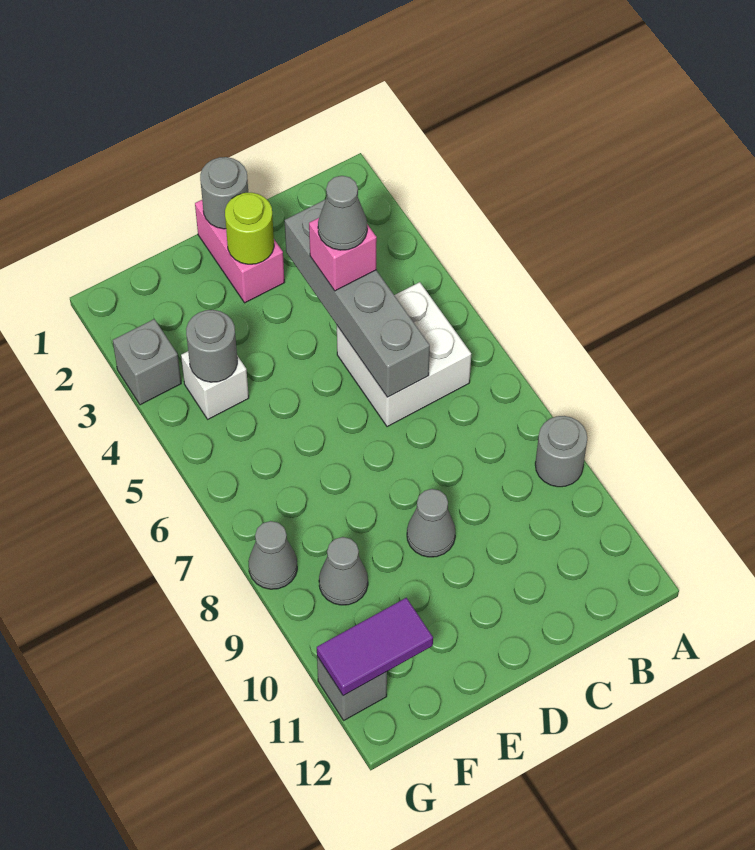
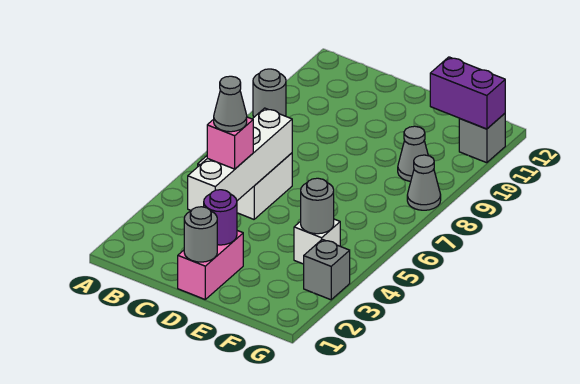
grey 1x4 brick [285,199,430,397] -> white 1x4 brick [188,108,292,211]
lime 1x1 round brick [225,193,274,264] -> purple 1x1 round brick [204,190,237,245]
grey 1x1 cone [407,489,456,557] -> none
purple 1x2 tile [317,598,433,696] -> purple 1x2 brick [430,57,505,129]

